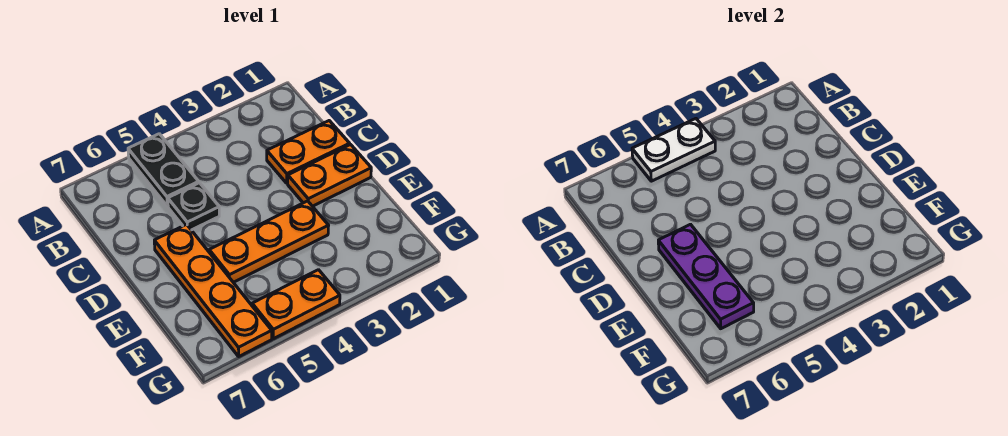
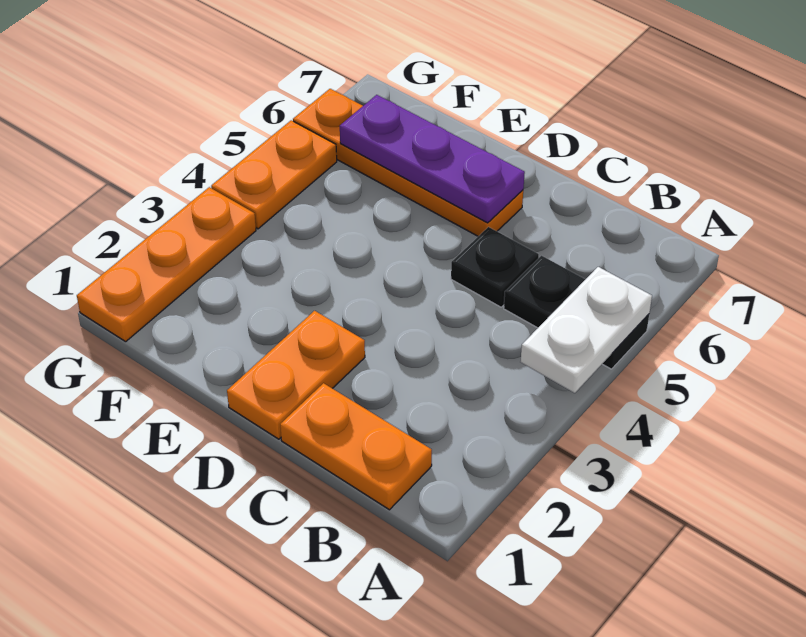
orange 1x2 plate [267,121,350,183] -> orange 1x2 plate turned to [280,383,432,510]
orange 1x3 plate [209,201,329,282] -> orange 1x3 plate moved to [77,187,256,342]

